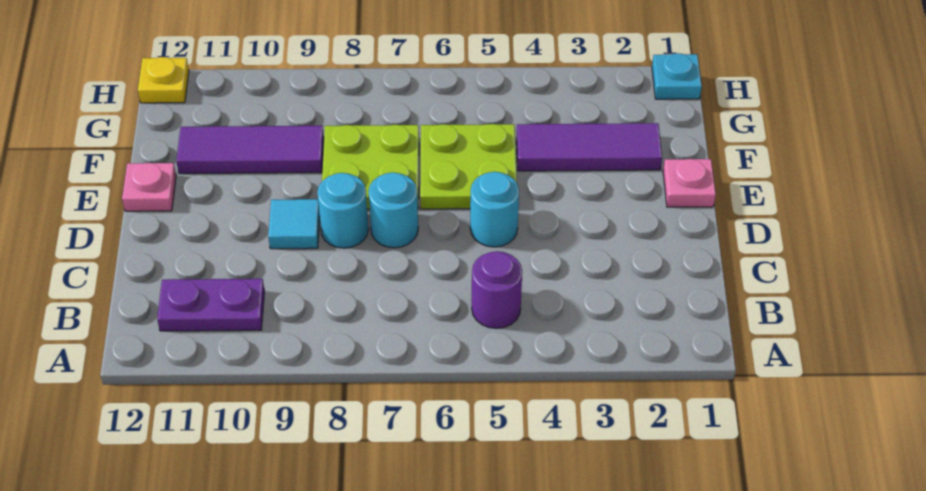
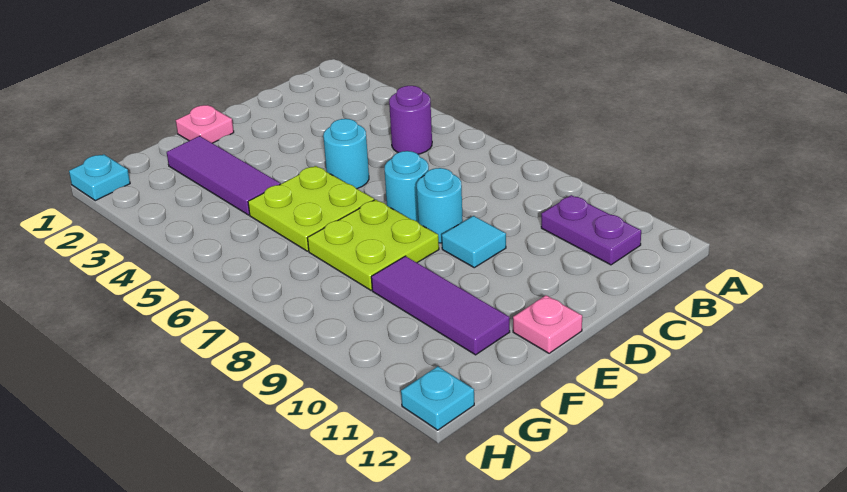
yellow 1x1 plate [138,57,189,103] -> cyan 1x1 plate [401,366,474,430]

